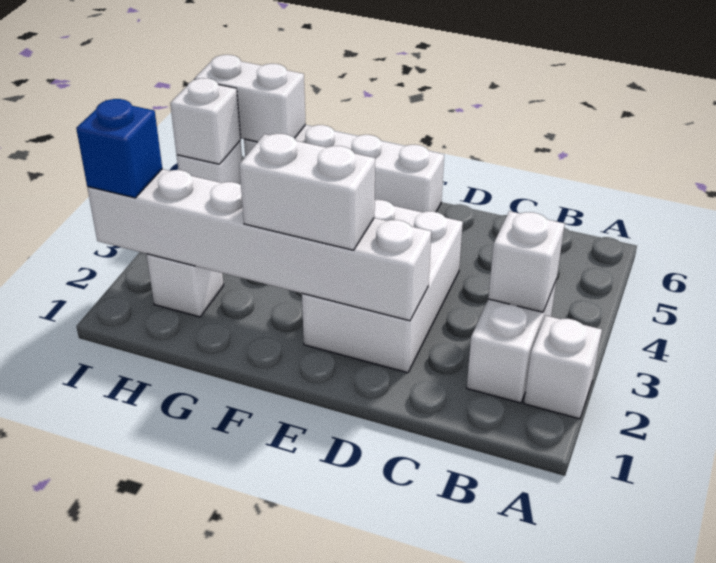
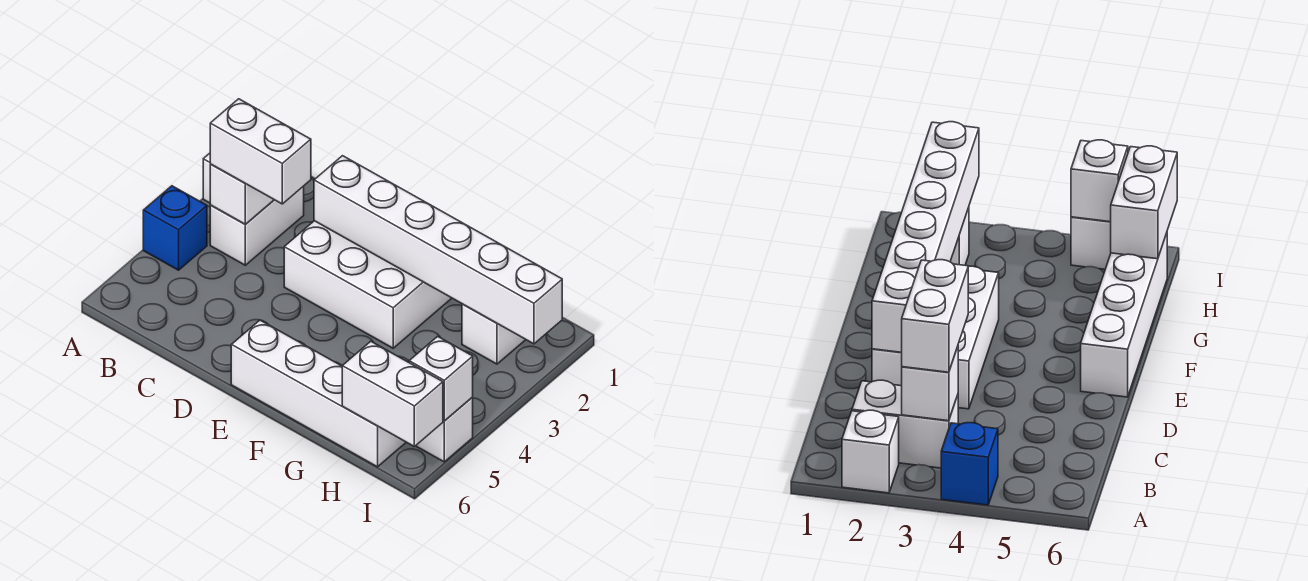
white 2x3 brick [302,200,463,373] -> white 2x3 brick turned to [284,221,452,348]
white 1x2 brick [239,134,375,250] -> white 1x2 brick moved to [210,99,311,204]
blue 1x1 brick [76,99,162,198] -> blue 1x1 brick moved to [143,186,207,270]

